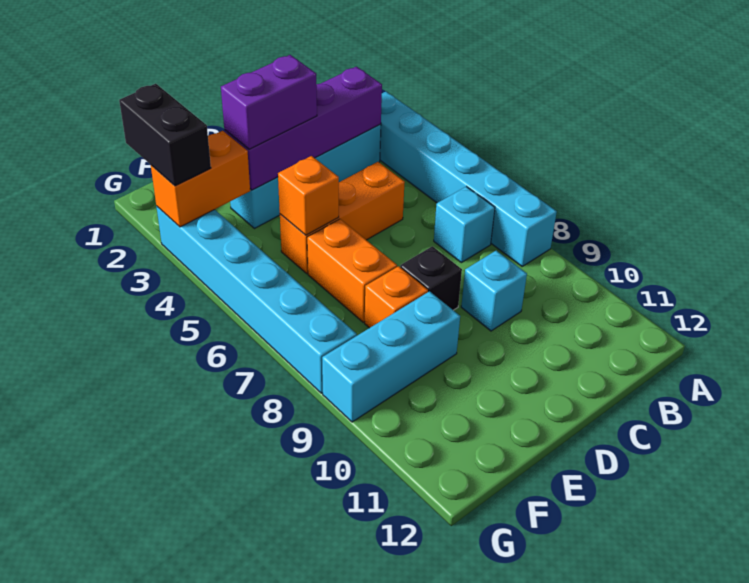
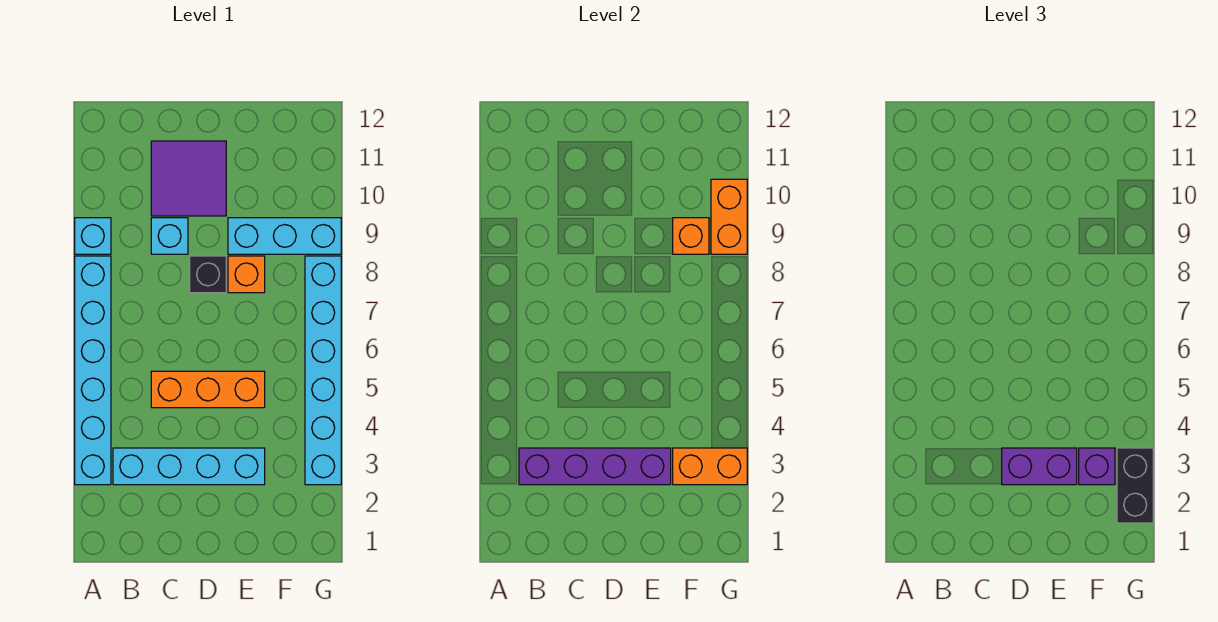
cyan 1x1 brick [434,186,495,263] -> cyan 1x1 brick moved to [75,218,111,254]
none -> purple 2x2 tile [151,141,226,216]
orange 1x1 brick [278,156,339,235] -> orange 1x1 brick moved to [673,218,709,254]
orange 1x2 brick [307,219,397,322] -> orange 1x2 brick moved to [711,179,747,254]
none -> purple 1x1 brick [1079,448,1115,485]

